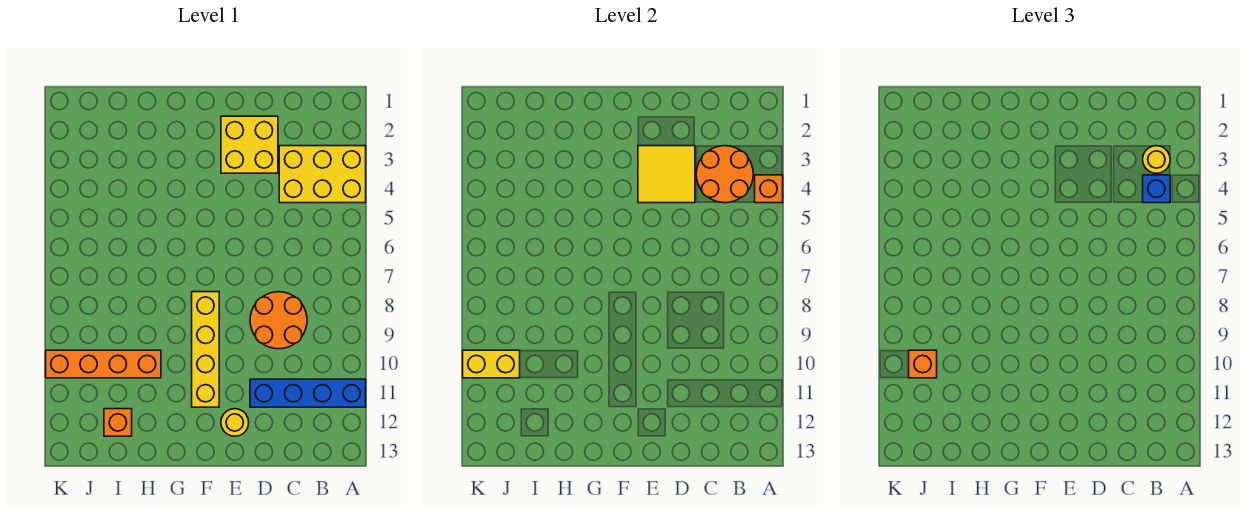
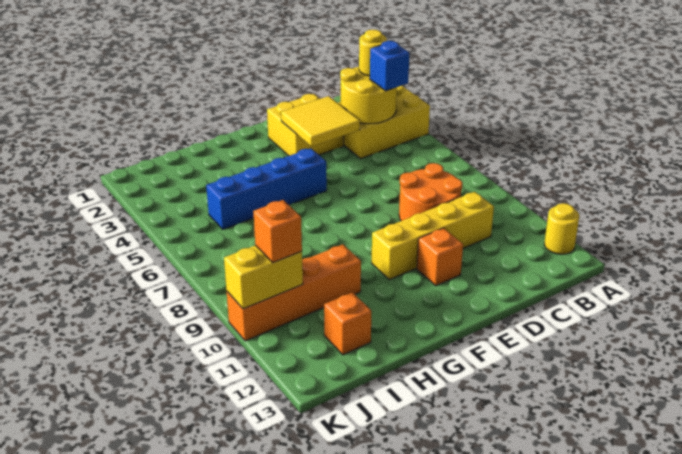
orange 1x1 brick [755,175,783,203] -> orange 1x1 brick moved to [417,228,463,286]
blue 1x4 brick [250,379,366,407] -> blue 1x4 brick moved to [206,148,327,229]
orange 2x2 round brick [696,146,753,203] -> yellow 2x2 round brick [340,67,397,124]
yellow 1x1 round brick [221,409,249,436] -> yellow 1x1 round brick moved to [544,203,579,254]
yellow 1x4 brick [192,292,219,407] -> yellow 1x4 brick turned to [372,192,494,280]

